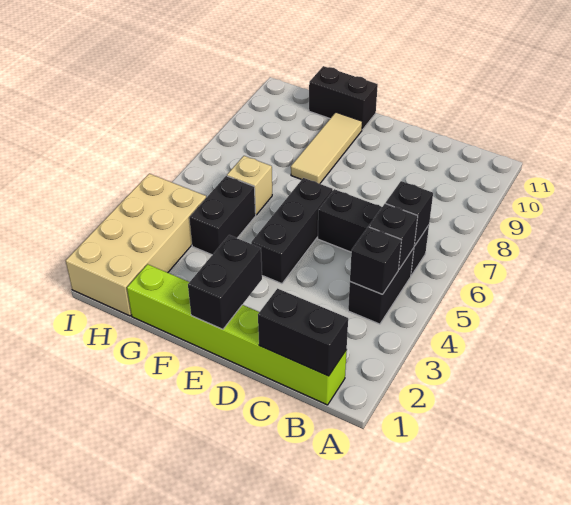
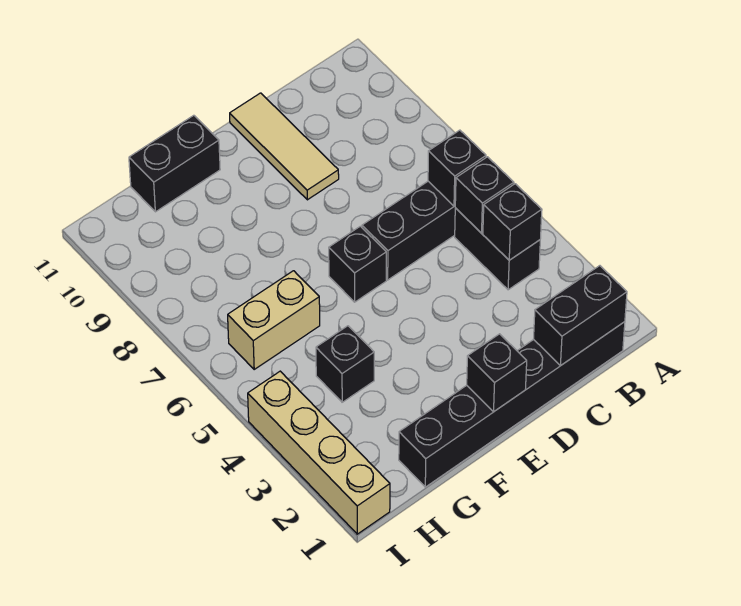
lime 1x6 brick [127,264,347,405] -> black 1x6 brick [399,322,625,487]
black 1x2 brick [188,235,262,329] -> black 1x1 brick [467,334,527,412]
black 1x3 brick [251,178,333,284] -> black 1x1 brick [329,226,386,302]
tan 1x3 tile [291,112,362,184] -> tan 1x3 tile moved to [230,93,339,200]
black 1x2 brick [189,176,256,255] -> black 1x1 brick [316,326,374,402]
tan 1x1 brick [227,156,272,215] -> tan 1x2 brick [228,271,320,369]
tan 2x4 brick [66,174,206,316] -> tan 1x4 brick [248,371,390,534]

